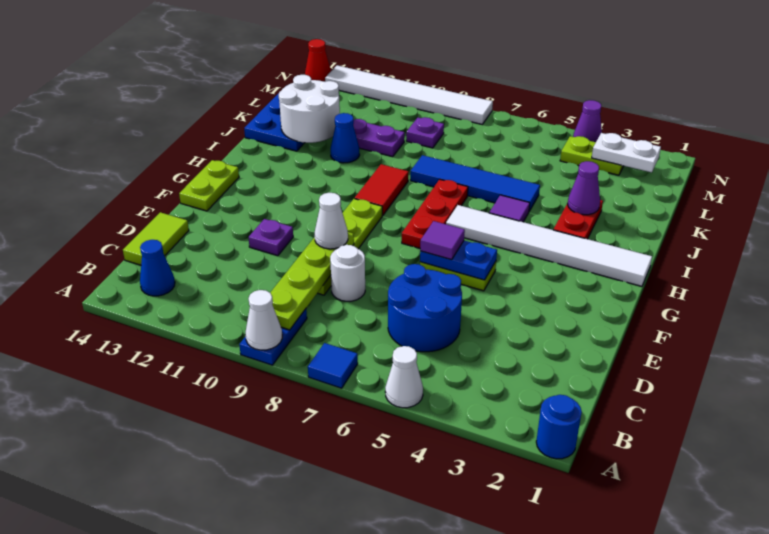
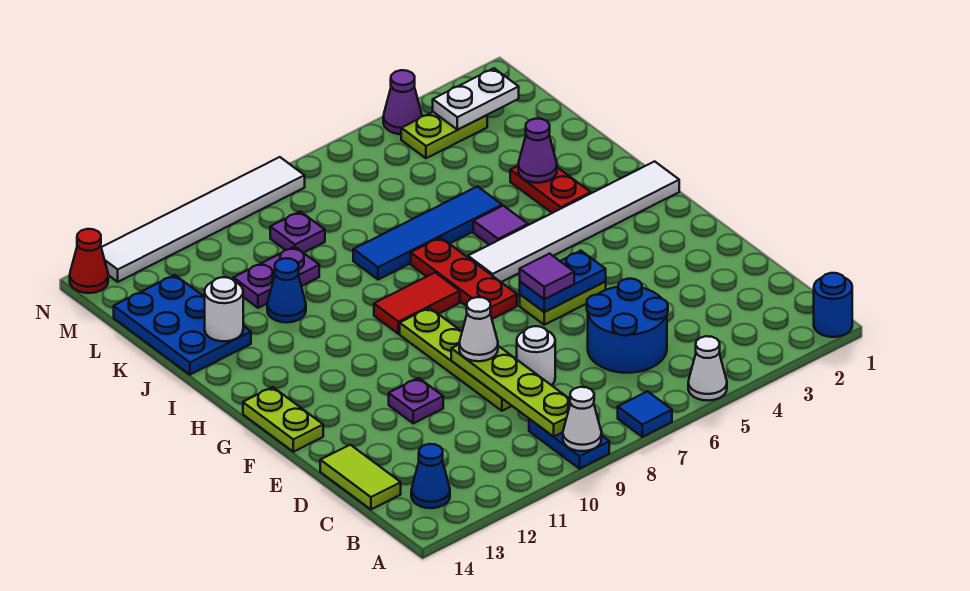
red 1x2 tile [355,164,409,215] -> red 1x2 tile turned to [374,273,460,334]
white 2x2 round brick [279,75,340,143] -> white 1x1 round brick [205,277,243,341]

